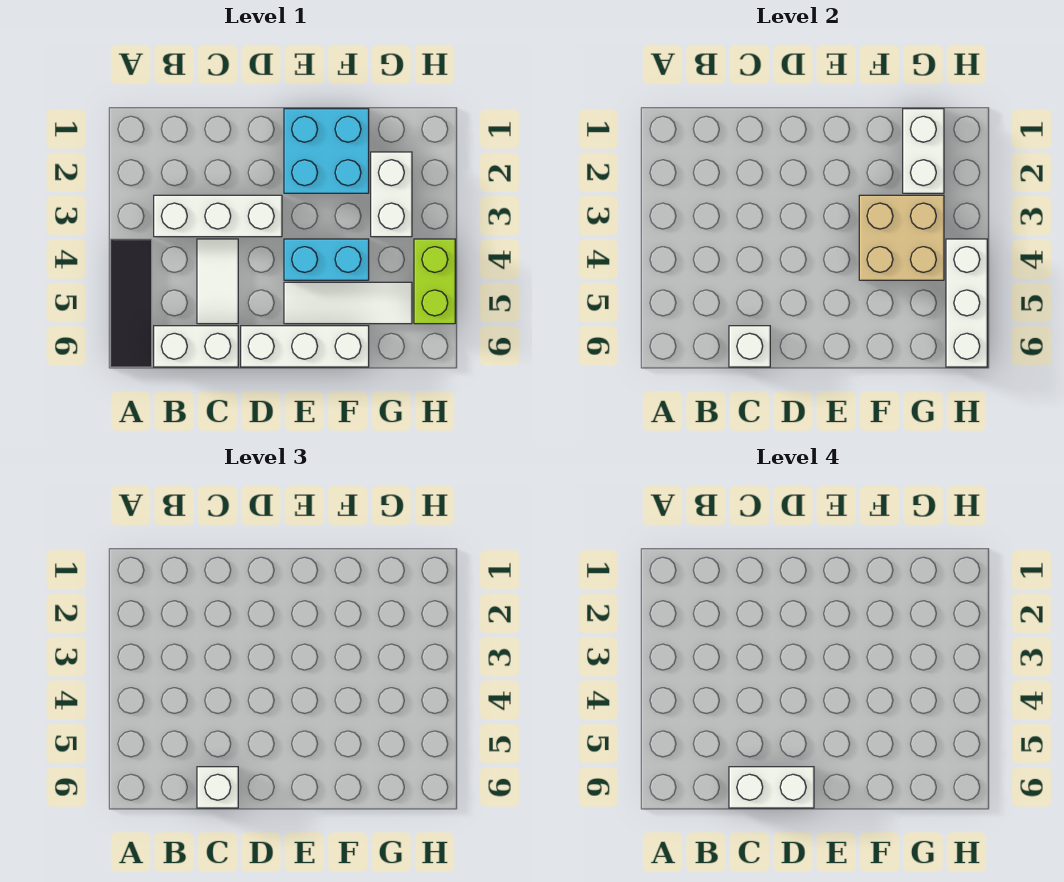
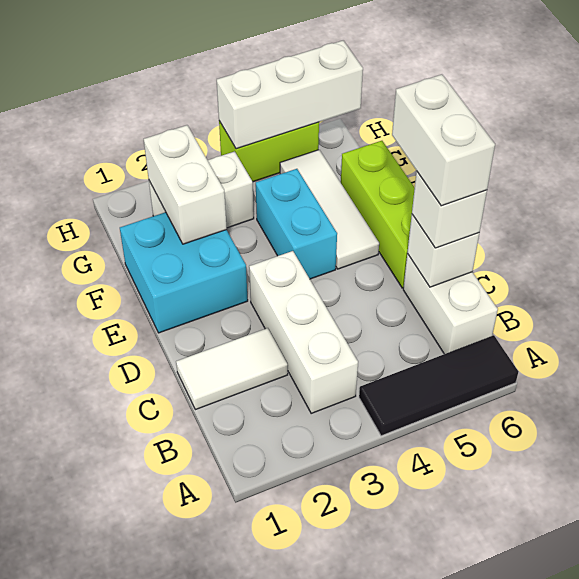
white 1x2 tile [197,239,238,324] -> white 1x2 tile moved to [176,328,288,410]
white 1x3 brick [241,326,369,367] -> lime 1x3 brick [341,141,415,288]
tan 2x2 brick [859,195,944,280] -> none
white 1x2 brick [903,109,944,193] -> white 1x2 brick turned to [144,125,227,244]

